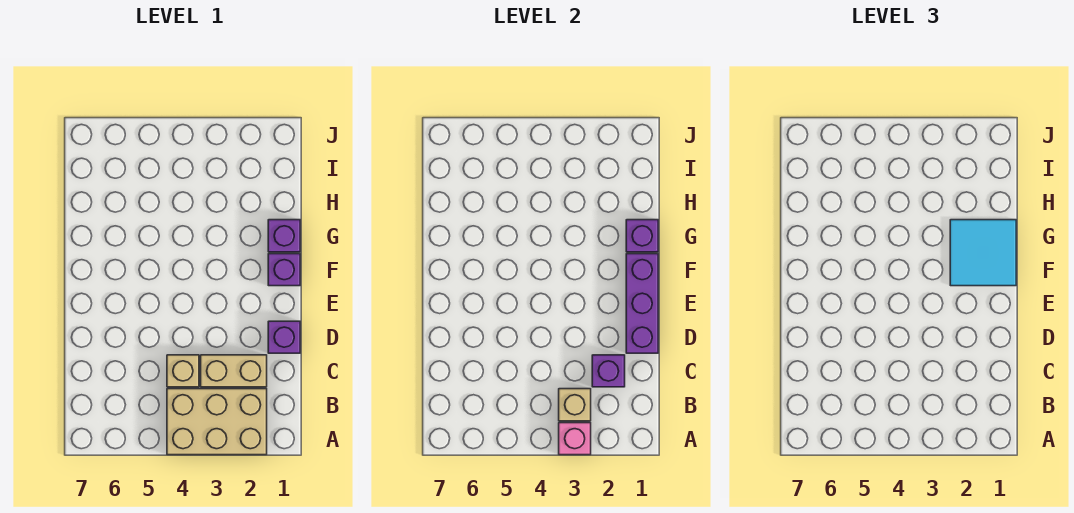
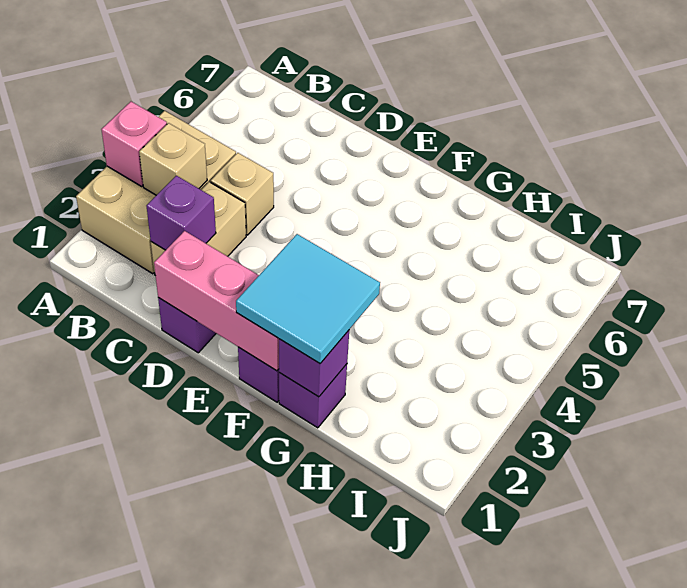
purple 1x3 brick [626,254,658,353] -> pink 1x3 brick [154,231,279,371]

